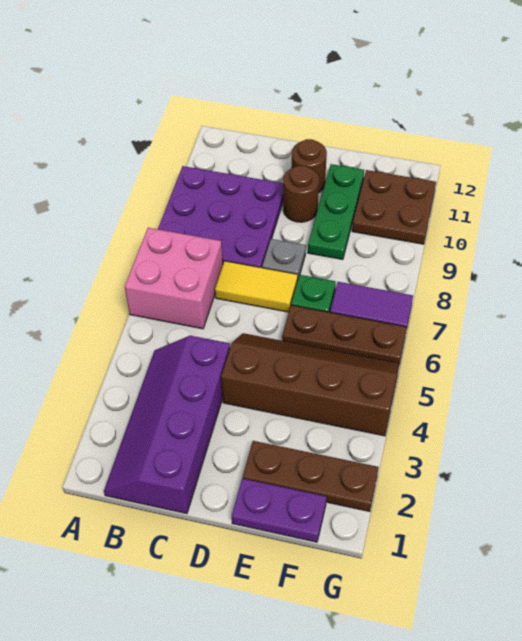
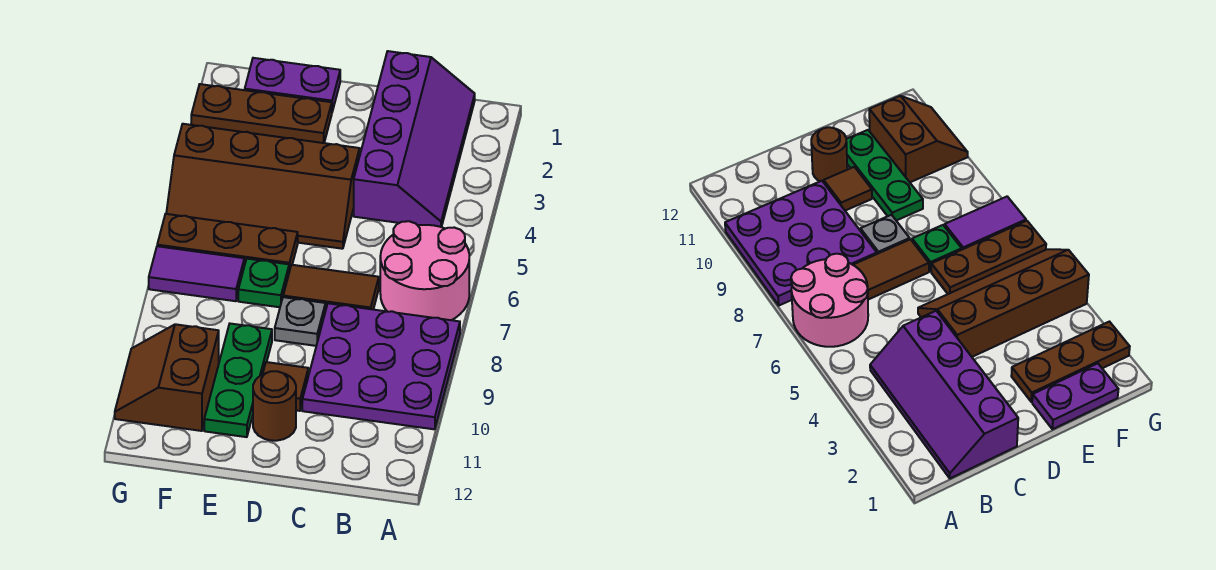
pink 2x2 brick [125,228,223,329] -> pink 2x2 round brick [380,221,469,320]
yellow 1x2 tile [215,261,298,312] -> brown 1x2 tile [283,265,379,311]
brown 1x1 round brick [283,166,319,222] -> brown 1x1 tile [263,362,308,411]
brown 2x2 plate [352,170,436,244] -> brown 2x2 slope [115,324,219,431]

